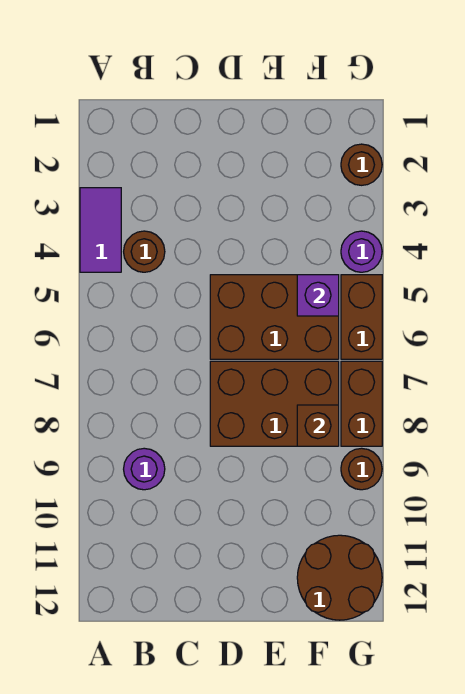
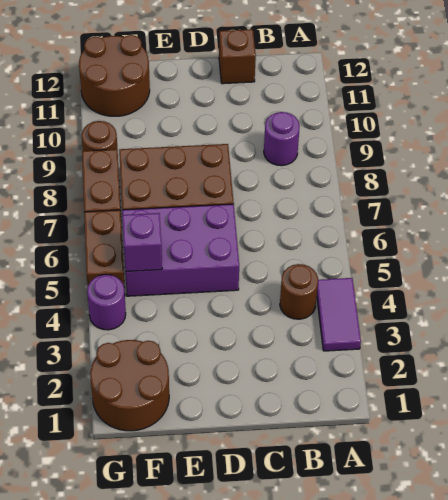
brown 2x3 brick [210,275,339,359] -> purple 2x3 brick [122,204,239,296]
brown 1x1 brick [297,405,339,446] -> brown 1x1 brick moved to [219,29,256,84]
brown 1x1 round brick [341,144,382,185] -> brown 2x2 round brick [90,340,169,431]

